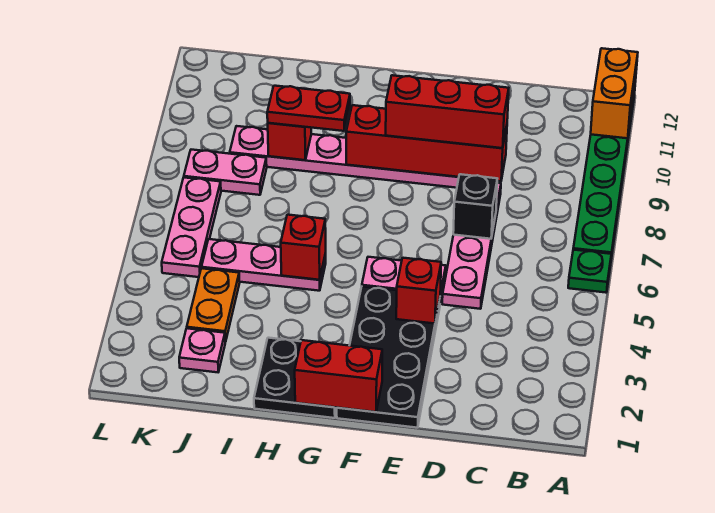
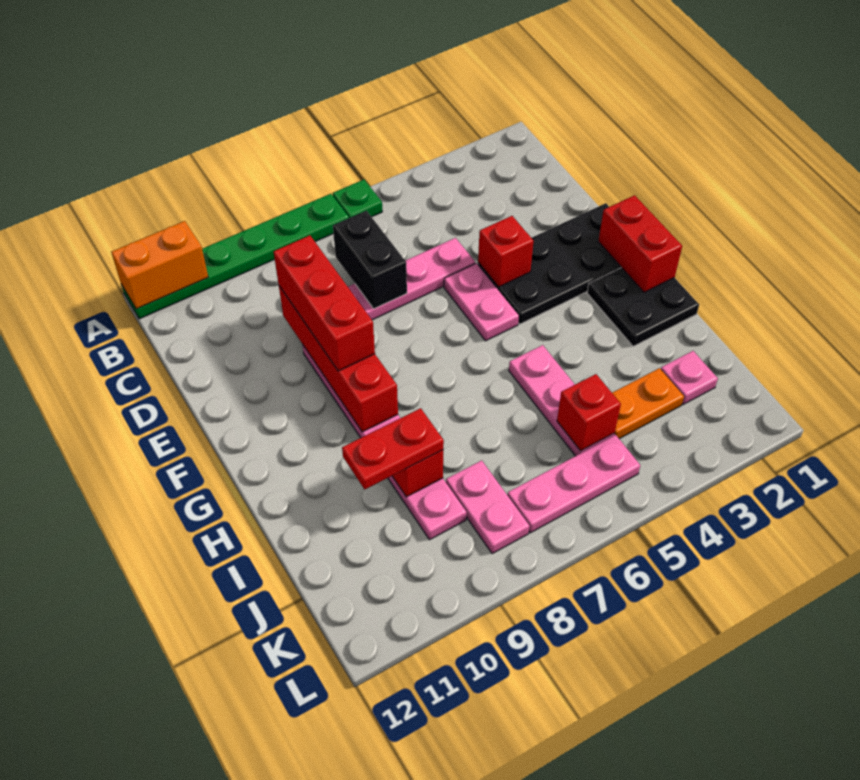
black 1x1 brick [453,174,497,239] -> black 1x2 brick [333,211,407,309]
red 1x1 brick [281,215,326,280] -> red 1x1 brick moved to [557,374,621,451]
red 1x2 plate [267,86,350,131] -> red 1x2 plate turned to [342,408,444,489]

